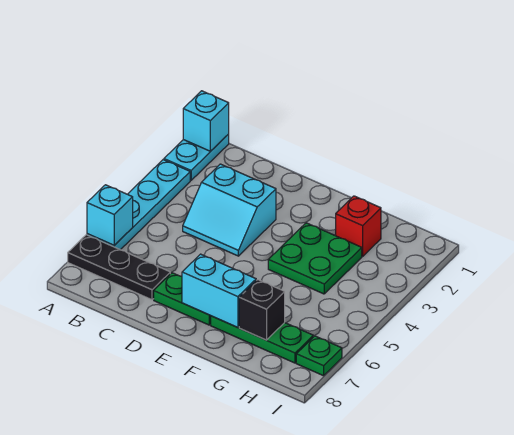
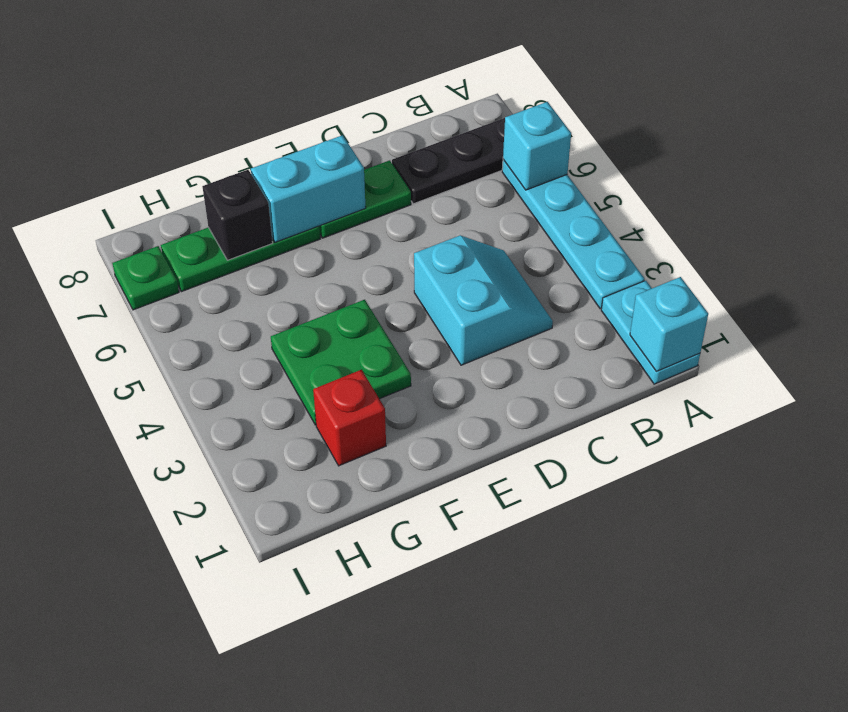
cyan 2x2 slope [183,164,276,256] -> cyan 2x2 slope turned to [414,236,553,365]

